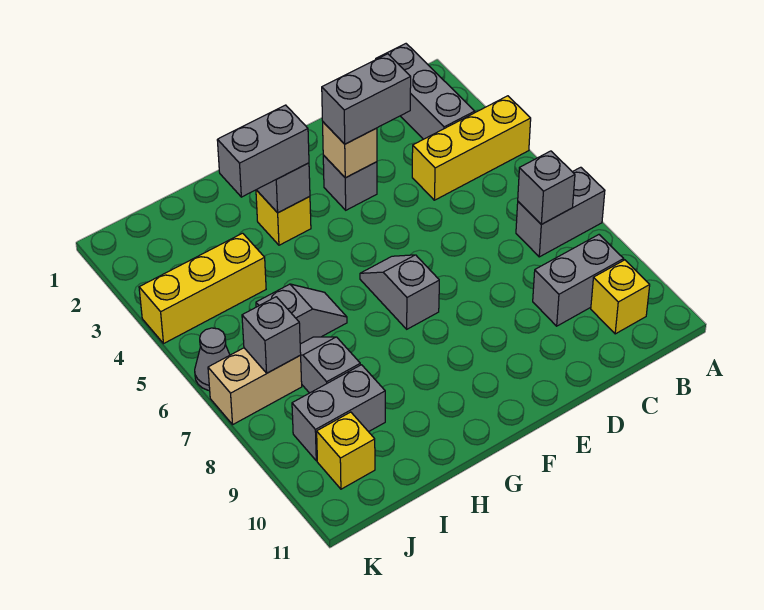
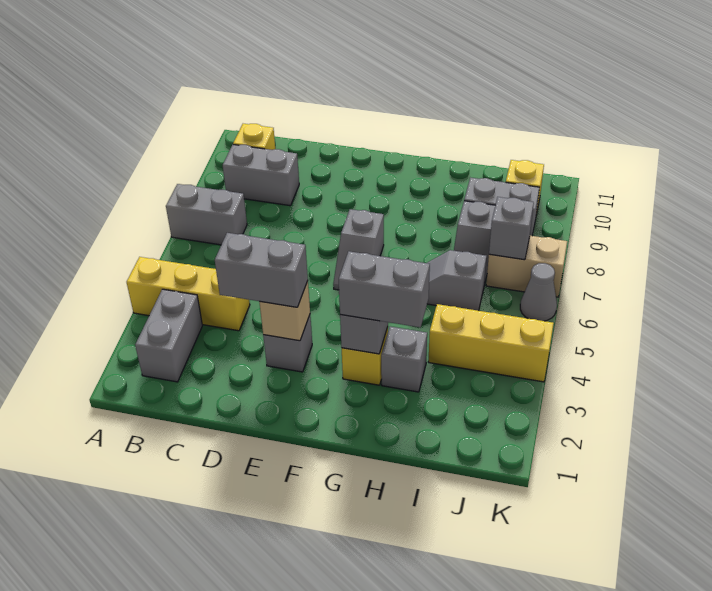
grey 1x3 brick [376,44,475,139] -> grey 1x2 brick [135,289,202,382]
grey 1x1 brick [518,151,575,224] -> grey 1x1 brick moved to [381,326,427,392]

